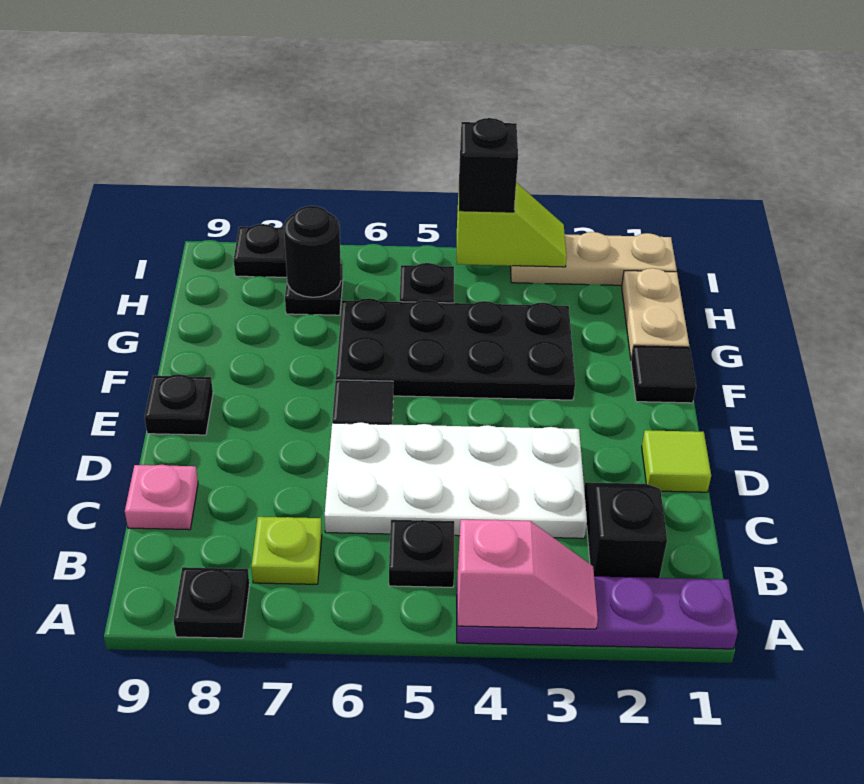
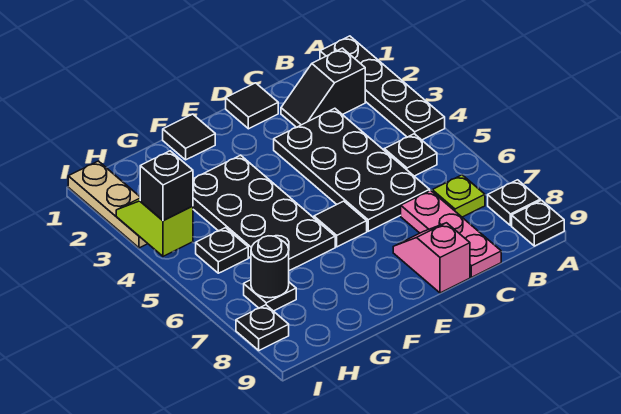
purple 1x4 plate [457,576,738,649] -> black 1x4 plate [320,36,445,140]
pink 1x2 slope [458,519,598,629] -> pink 1x2 slope moved to [393,223,470,293]
white 2x4 plate [325,422,587,538] -> black 2x4 plate [274,108,430,231]
pink 1x1 plate [125,465,198,530] -> pink 1x3 plate [401,190,501,277]
lime 1x1 tile [642,430,711,492] -> black 1x1 tile [226,83,278,129]
black 1x1 plate [145,374,213,435] -> black 1x1 plate moved to [512,200,564,246]
tan 1x2 plate [622,268,689,360] -> none

